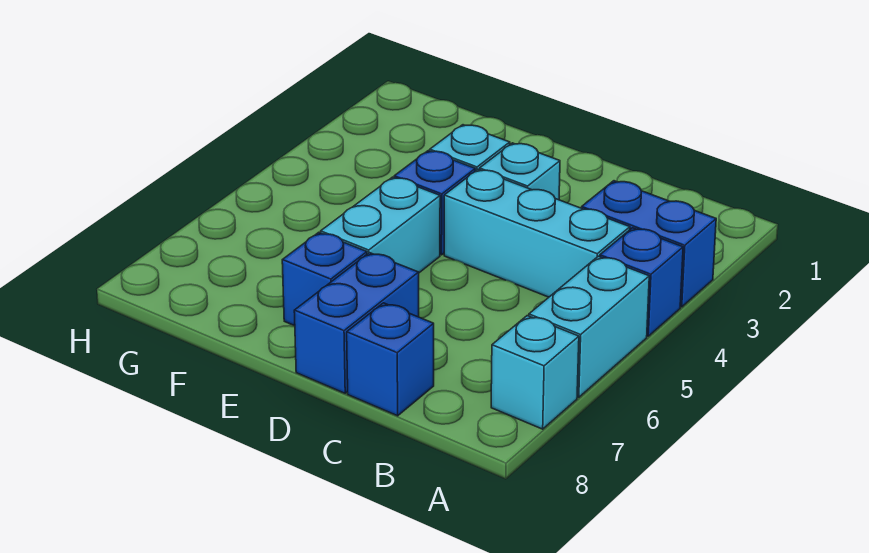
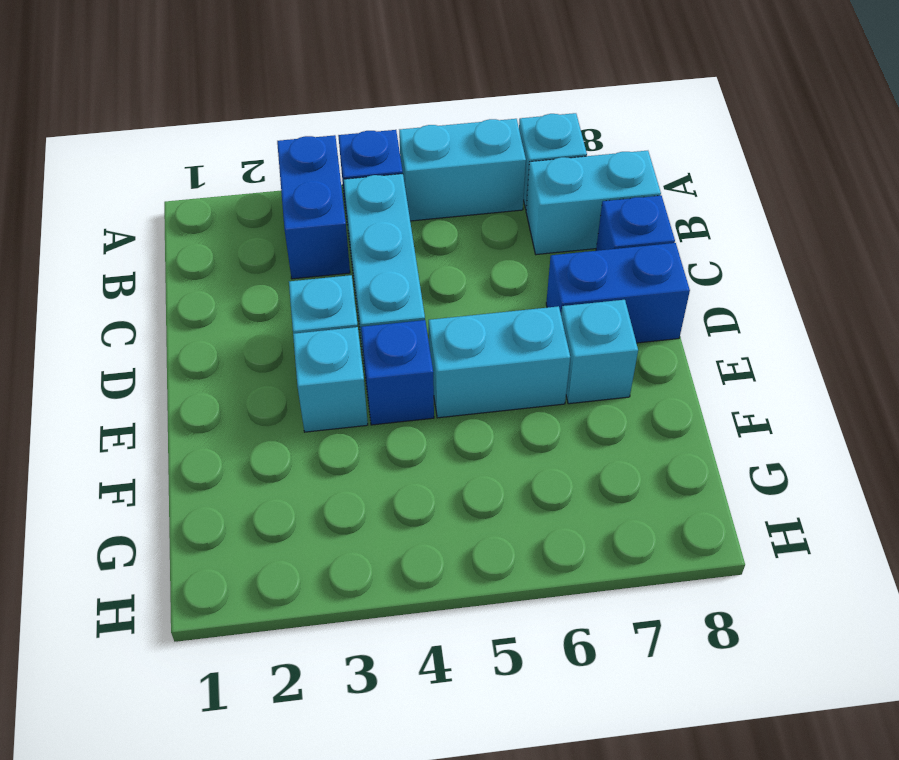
none -> cyan 1x2 brick [526,151,661,255]
blue 1x1 brick [282,232,367,326] -> cyan 1x1 brick [561,300,638,404]

